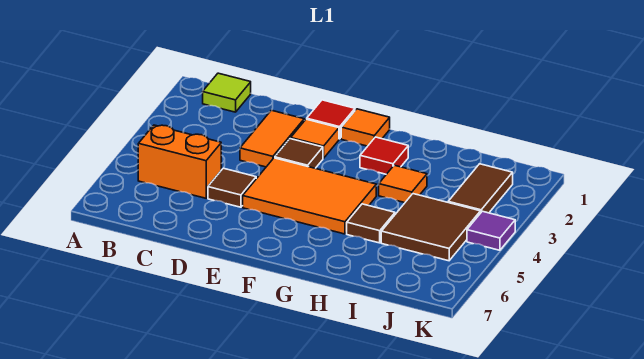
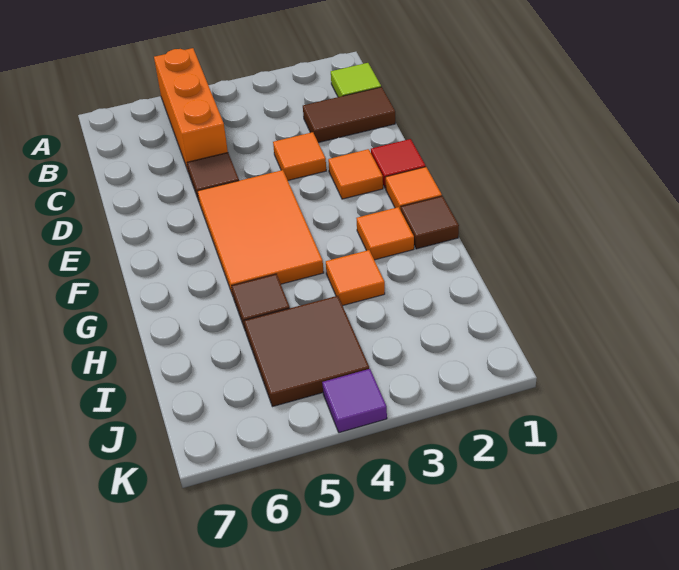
orange 1x2 brick [138,125,221,198] -> orange 1x3 brick [154,48,228,172]
orange 1x2 tile [240,110,304,167] -> orange 1x1 tile [273,132,326,180]
brown 1x1 tile [275,139,323,168] -> brown 1x1 tile moved to [401,196,459,249]
red 1x1 tile [360,137,408,174] -> orange 1x1 tile [356,207,414,260]
brown 1x2 tile [448,164,513,213] -> brown 1x2 tile moved to [303,87,395,143]

